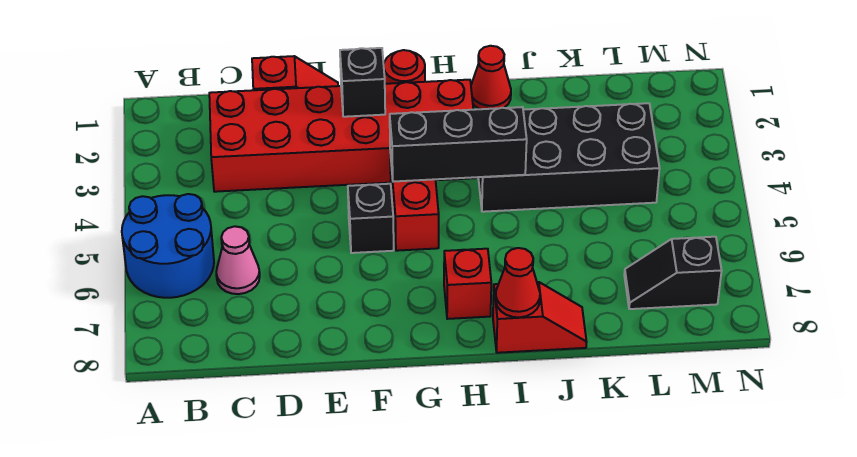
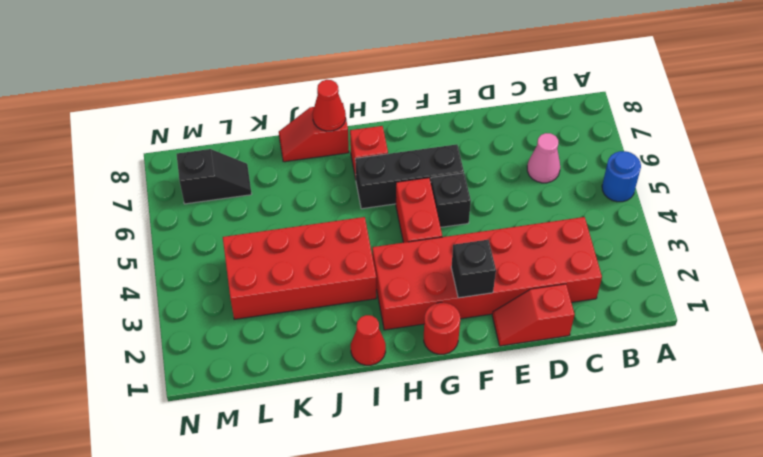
blue 2x2 round brick [122,194,214,298] -> blue 1x1 round brick [602,151,641,202]
black 1x3 brick [390,107,527,182] -> black 1x3 brick moved to [355,144,464,209]
black 2x4 brick [478,103,660,212] -> red 2x4 brick [223,217,376,319]

